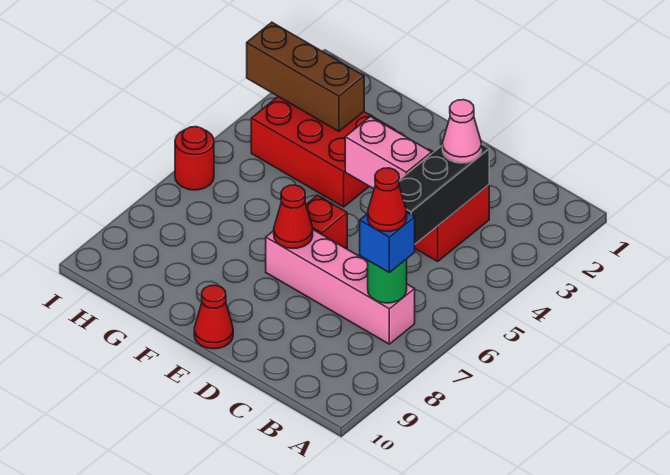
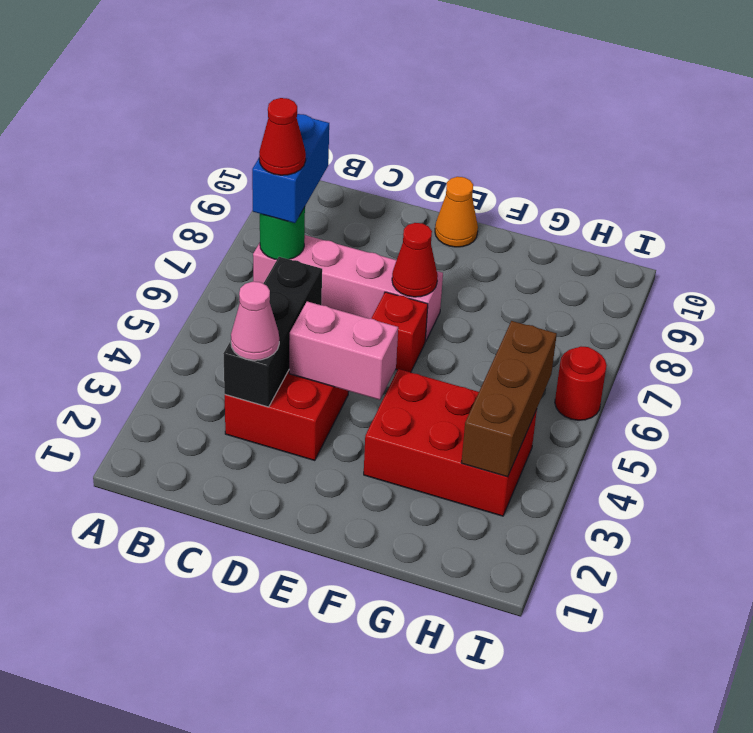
blue 1x1 brick [360,213,415,273] -> blue 1x2 brick [252,114,329,223]
red 1x1 cone [194,285,233,349] -> orange 1x1 cone [435,177,478,247]
brown 1x3 brick [247,22,364,131] -> brown 1x3 brick turned to [461,321,557,477]

